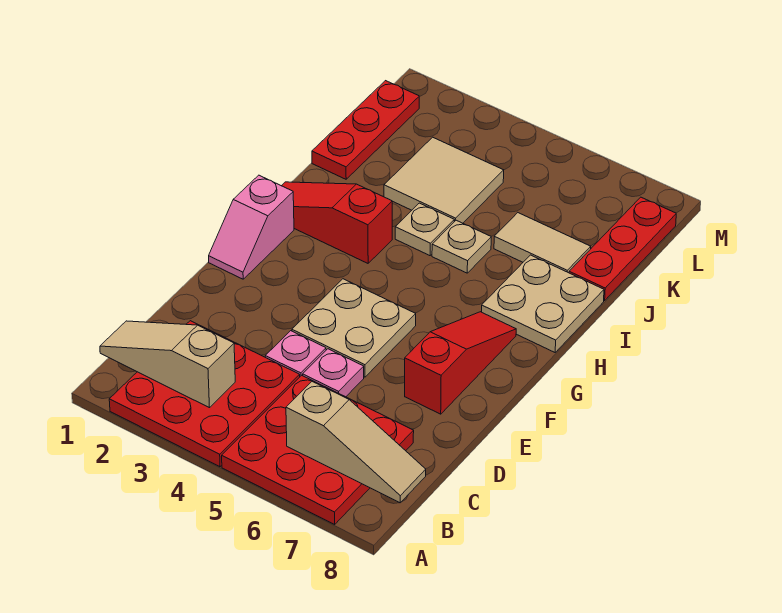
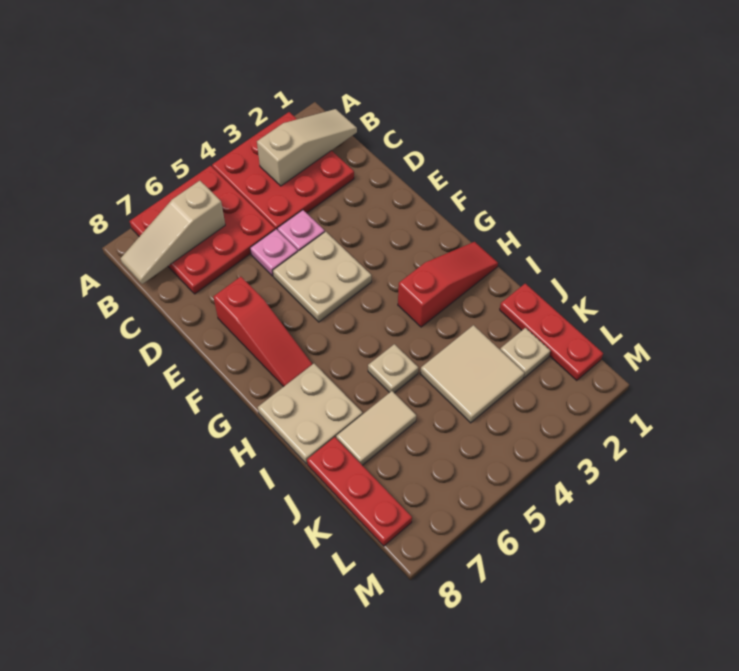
pink 1x2 slope [209,175,294,279] -> none
tan 1x1 plate [395,203,454,256] -> tan 1x1 plate moved to [500,328,550,378]

